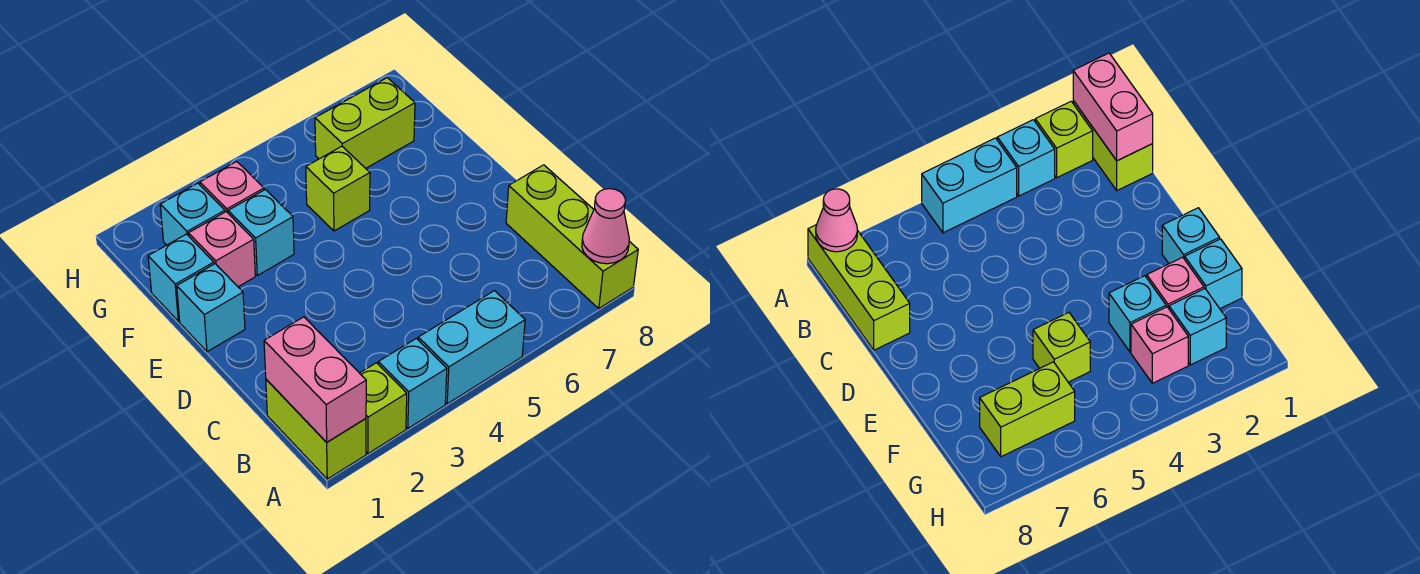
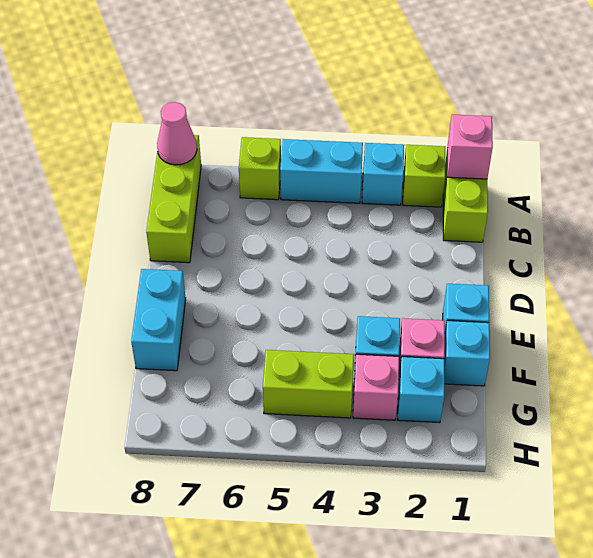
pink 1x2 brick [264,317,366,442] -> pink 1x1 brick [447,115,493,179]
none -> cyan 1x2 brick [131,269,186,371]
lime 1x1 brick [306,146,370,231] -> lime 1x1 brick moved to [239,137,281,200]
lime 1x2 brick [315,78,415,168] -> lime 1x2 brick moved to [263,350,354,418]

